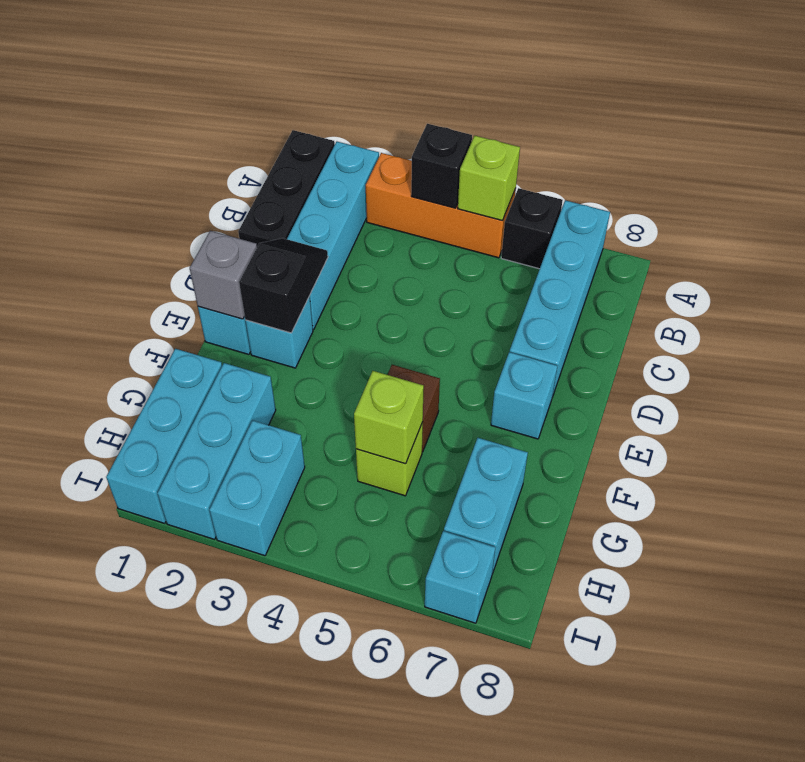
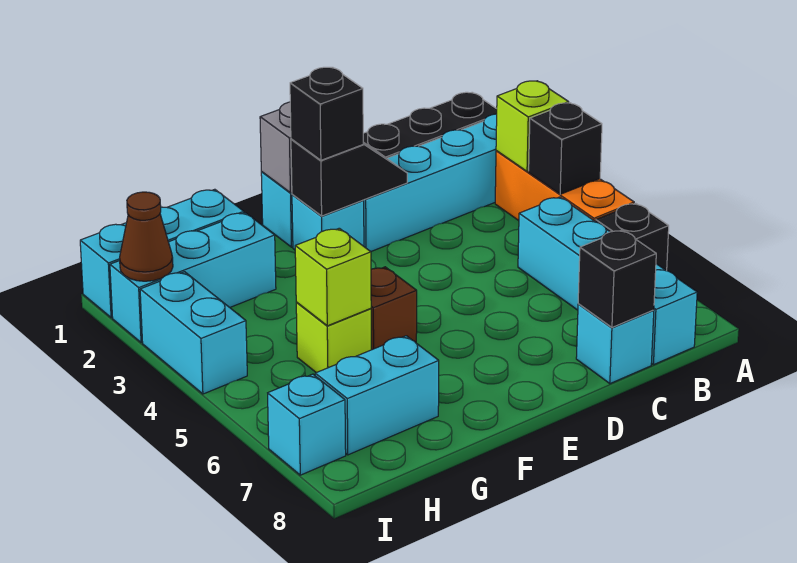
lime 1x1 brick [458,136,520,221] -> lime 1x1 brick moved to [496,81,569,171]
cyan 1x4 brick [510,200,610,397] -> cyan 1x4 brick turned to [518,197,697,365]
none -> black 1x1 brick [578,230,656,327]
none -> black 1x1 brick [290,67,363,160]
cyan 1x1 brick [491,352,557,439] -> cyan 1x1 brick moved to [576,304,654,384]
cyan 1x2 brick [209,420,305,556] -> cyan 1x2 brick turned to [140,272,247,394]
none -> brown 1x1 cone [120,192,173,281]

